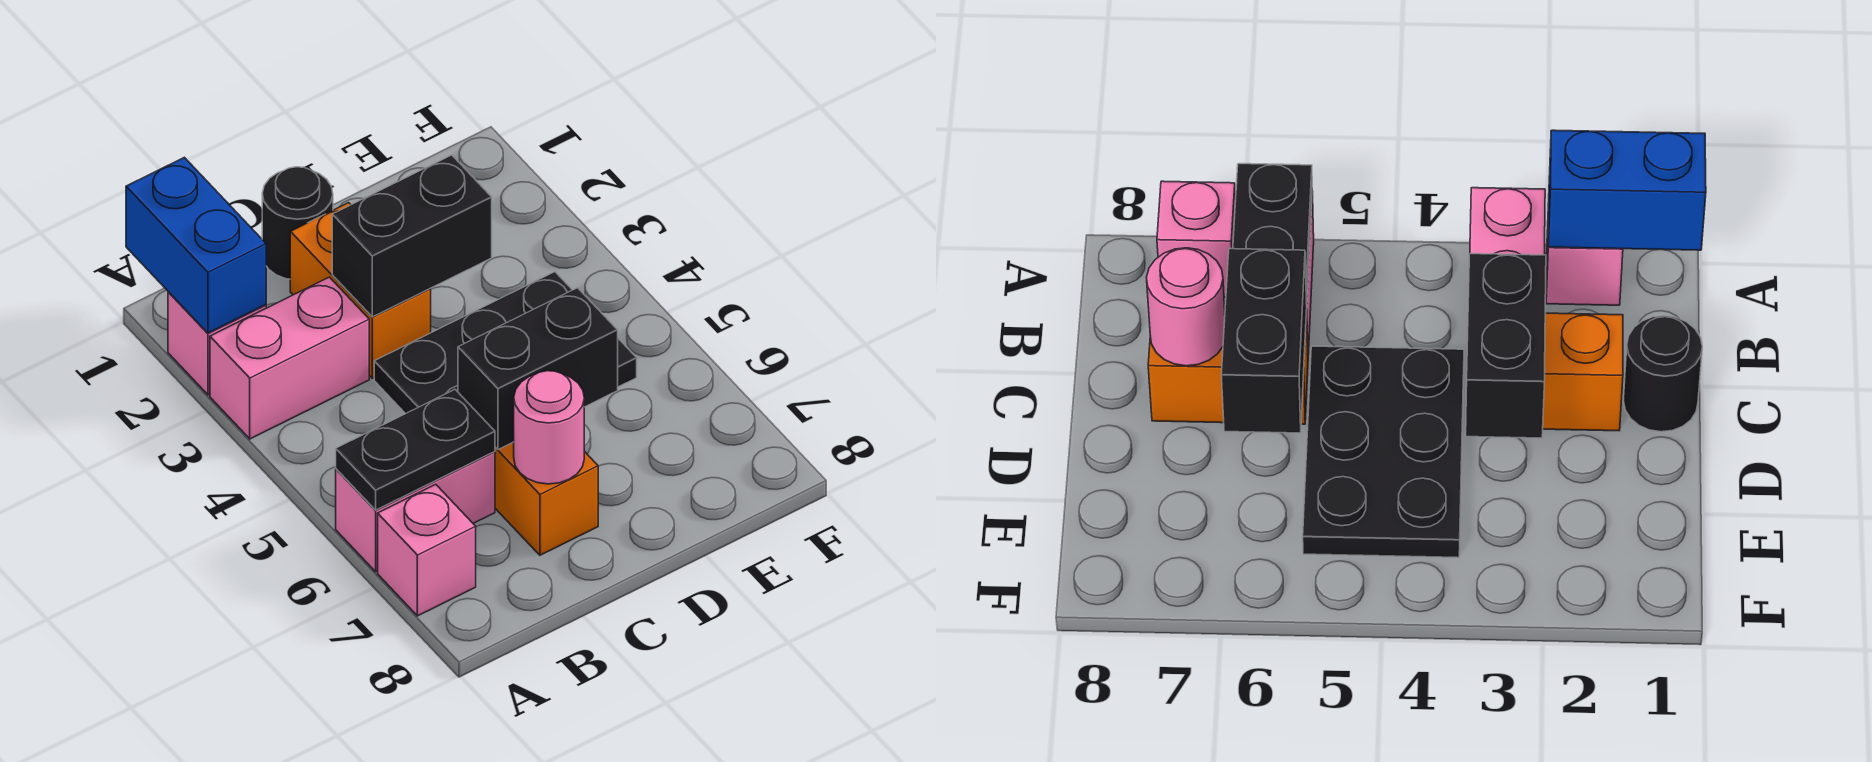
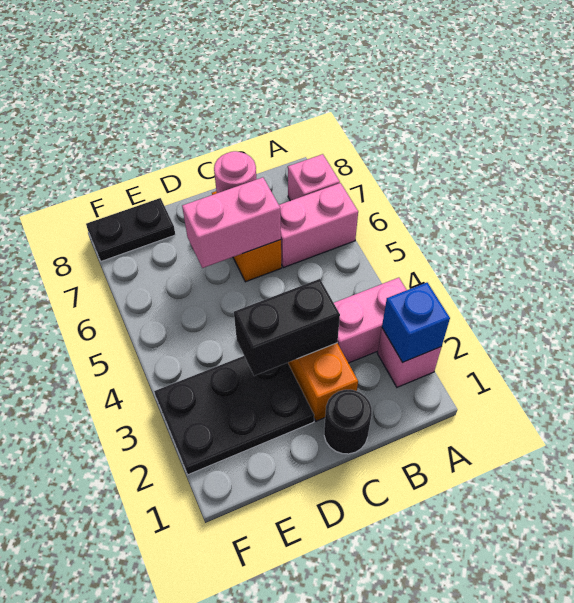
blue 1x2 brick [126,157,266,333] -> blue 1x1 brick [382,283,450,363]
black 1x2 plate [336,390,495,510] -> black 1x2 plate moved to [86,198,175,261]
black 2x3 plate [374,272,637,414] -> black 2x3 plate moved to [154,356,314,475]
black 1x2 brick [458,288,618,450] -> pink 1x2 brick [182,177,281,268]

